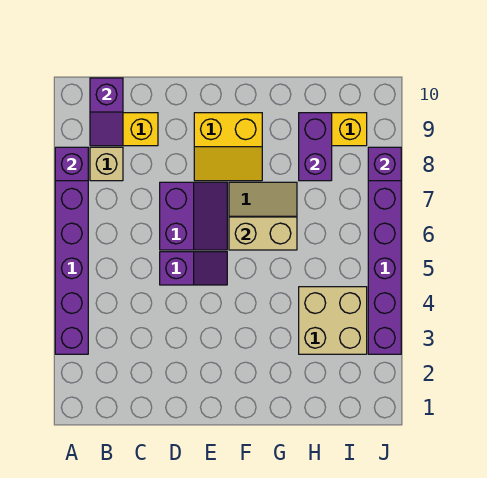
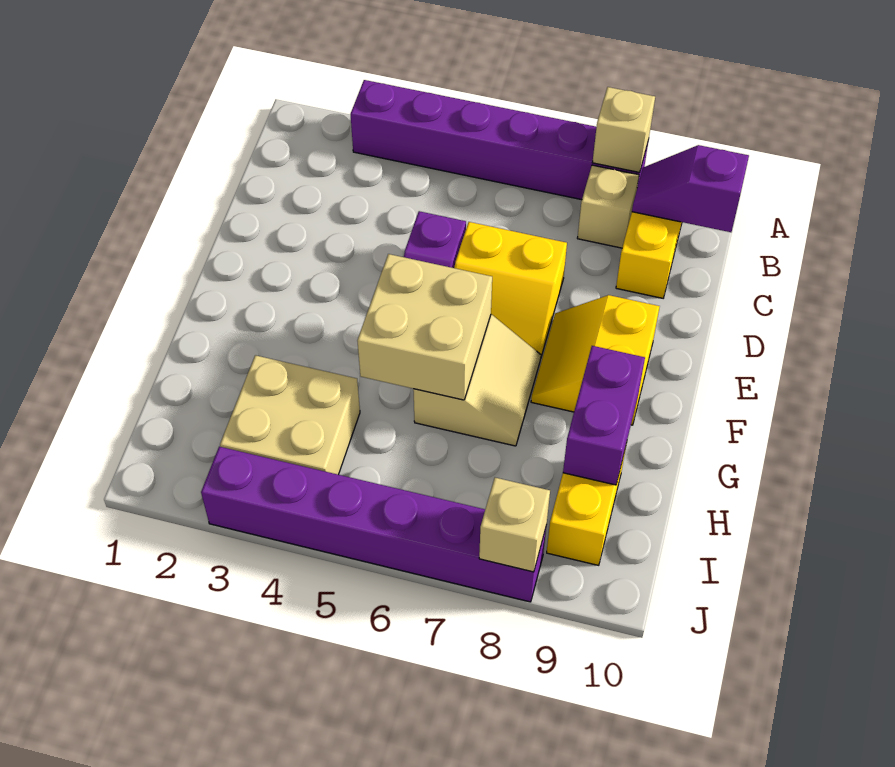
purple 1x1 brick [55,147,88,181] -> tan 1x1 brick [592,87,655,173]
purple 2x2 slope [160,182,227,250] -> yellow 2x2 slope [454,222,567,359]
tan 1x2 brick [229,217,297,250] -> tan 2x2 brick [357,254,492,400]
purple 1x2 brick [299,113,332,181] -> purple 1x2 brick turned to [563,346,645,485]
purple 1x1 brick [368,147,401,181] -> tan 1x1 brick [479,478,550,572]

